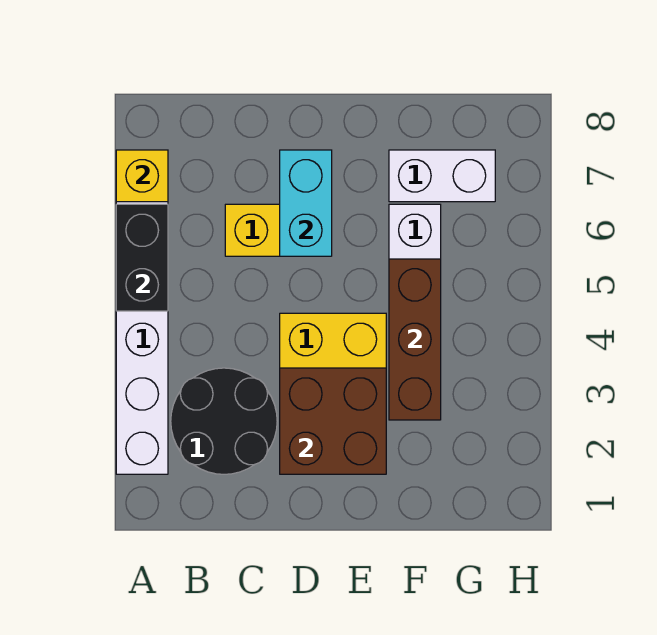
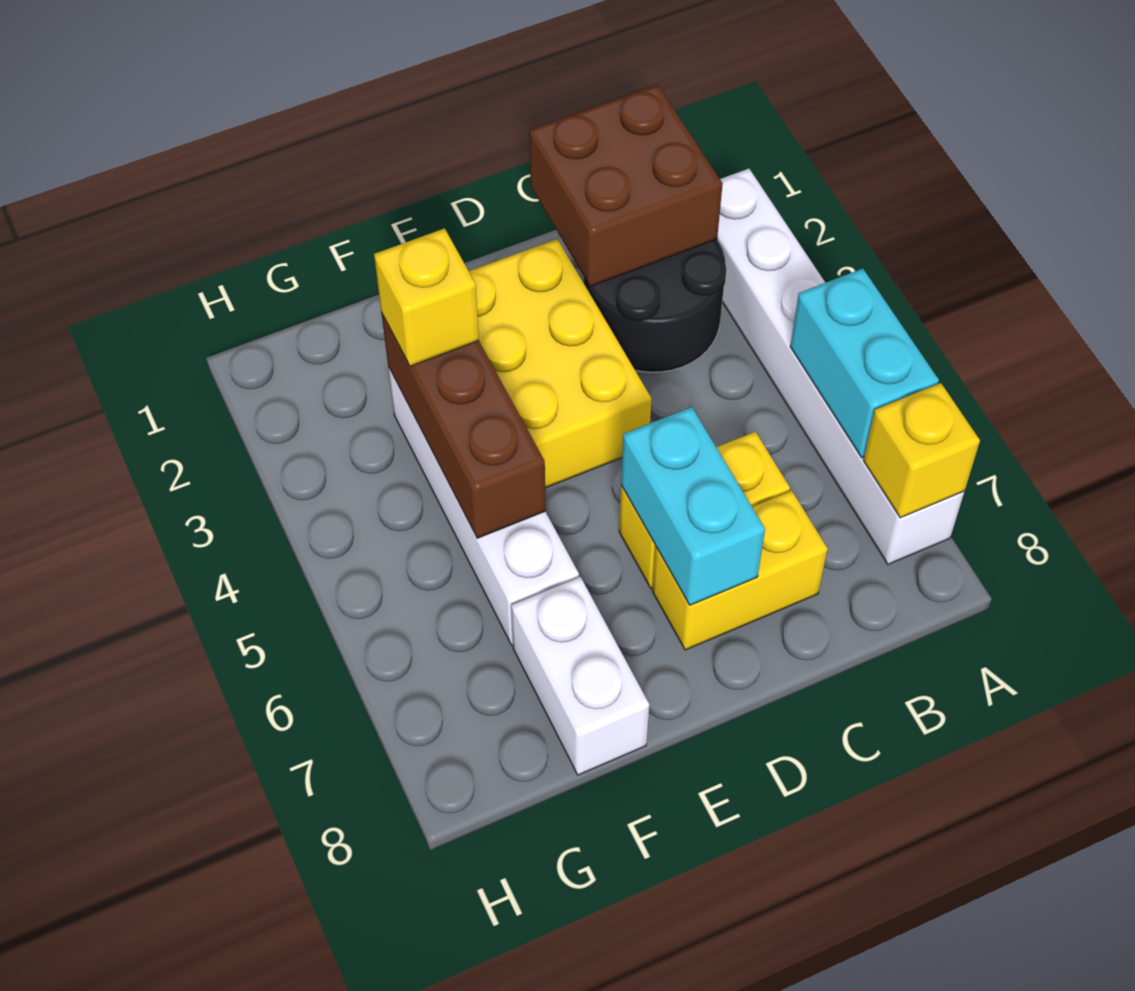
black 1x2 brick [116,204,168,311] -> cyan 1x2 brick [790,269,939,458]
none -> yellow 1x2 brick [652,491,827,650]
brown 2x2 brick [280,368,386,474] -> brown 2x2 brick moved to [529,84,723,287]
none -> yellow 1x1 brick [374,228,479,366]
white 1x2 brick [389,150,495,202] -> white 1x2 brick turned to [511,577,649,775]

